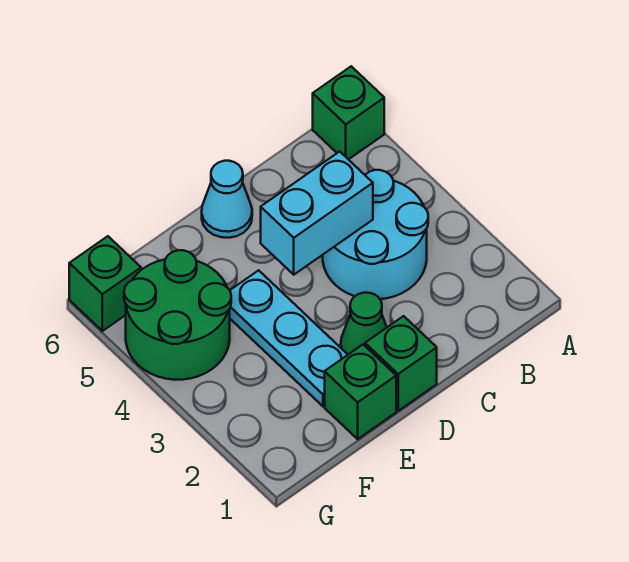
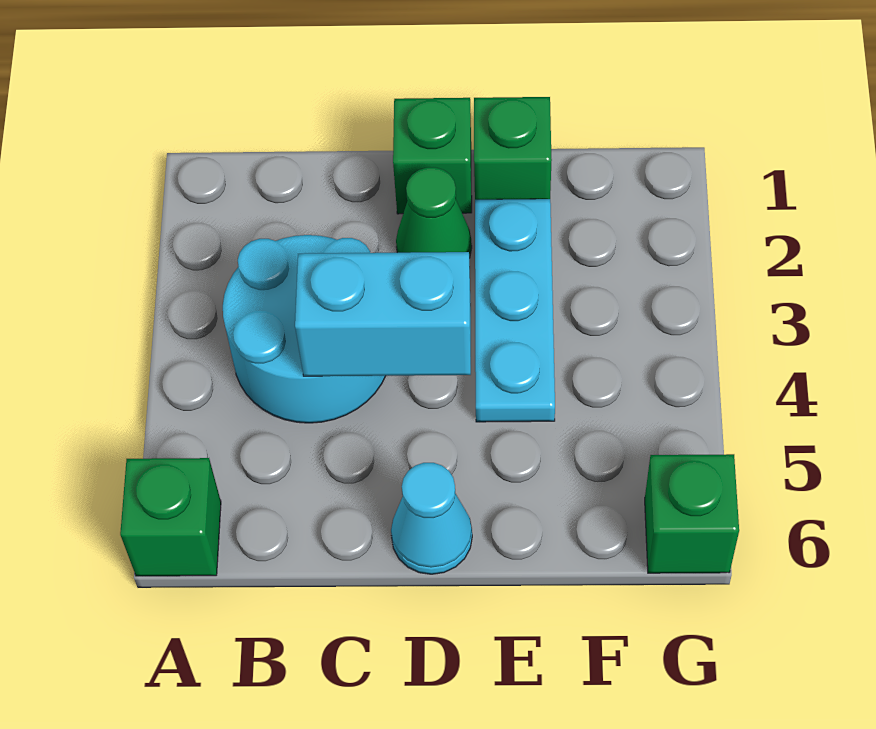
green 2x2 round brick [124,250,231,380] -> none

